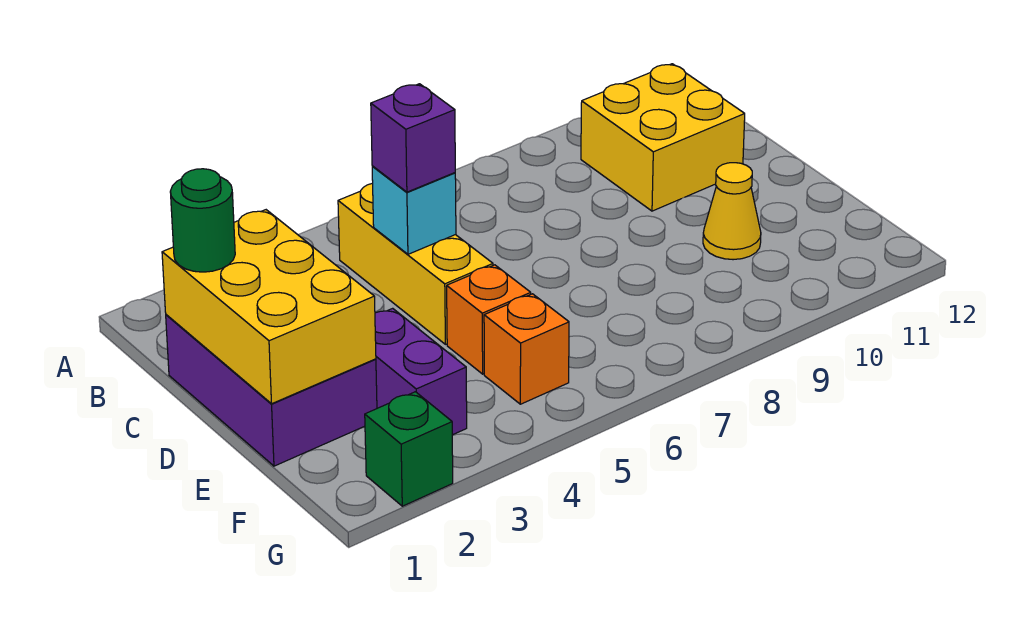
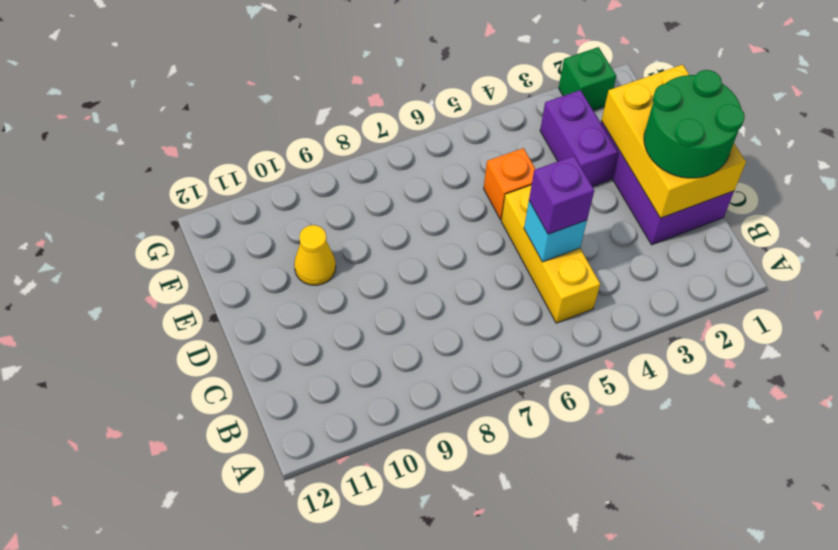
yellow 2x2 brick [581,64,745,211] -> none
green 1x1 round brick [170,169,235,272] -> green 2x2 round brick [644,70,745,178]
orange 1x1 brick [484,294,569,404] -> none

